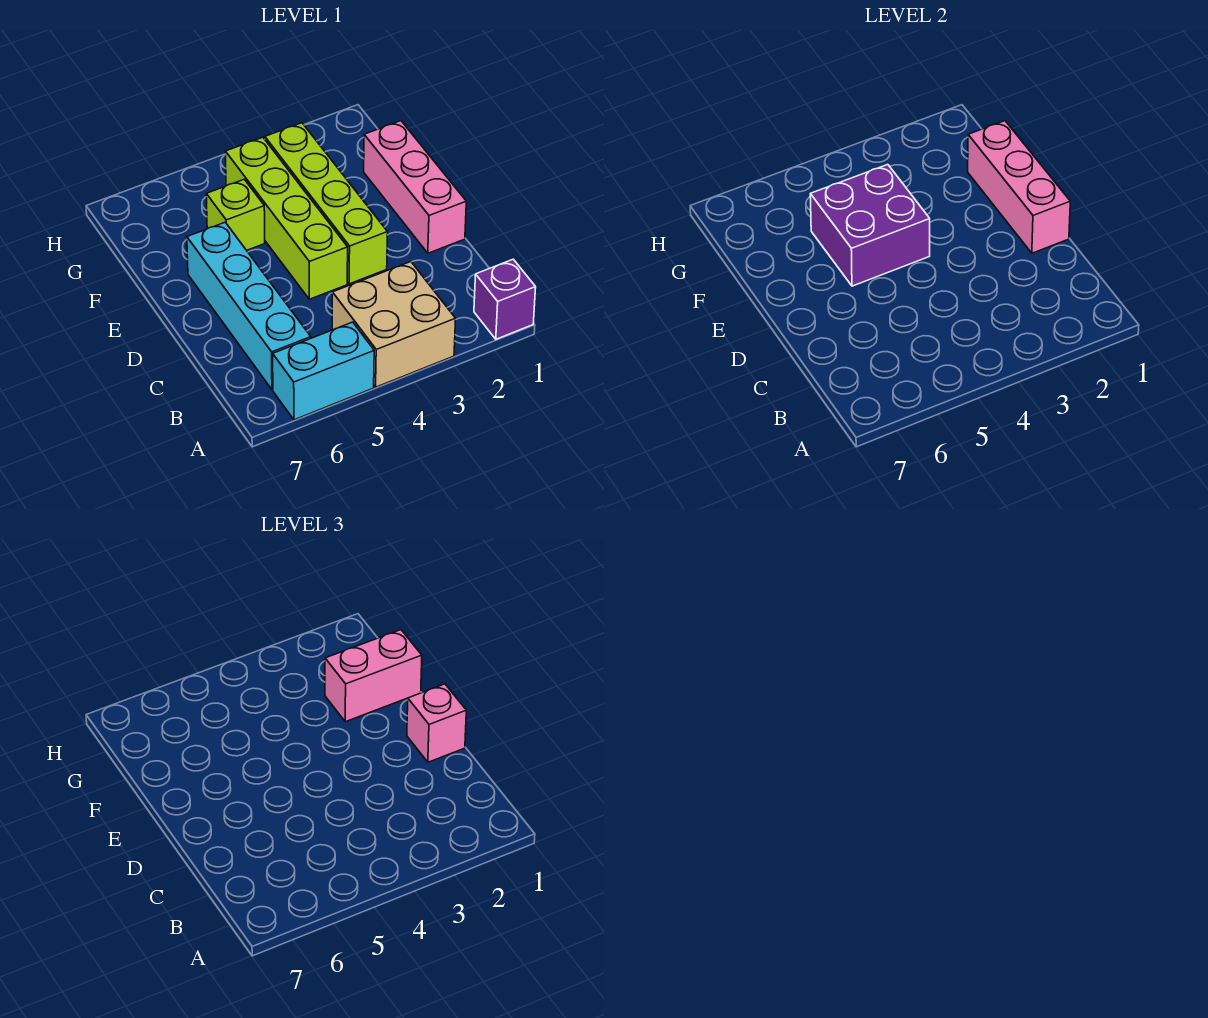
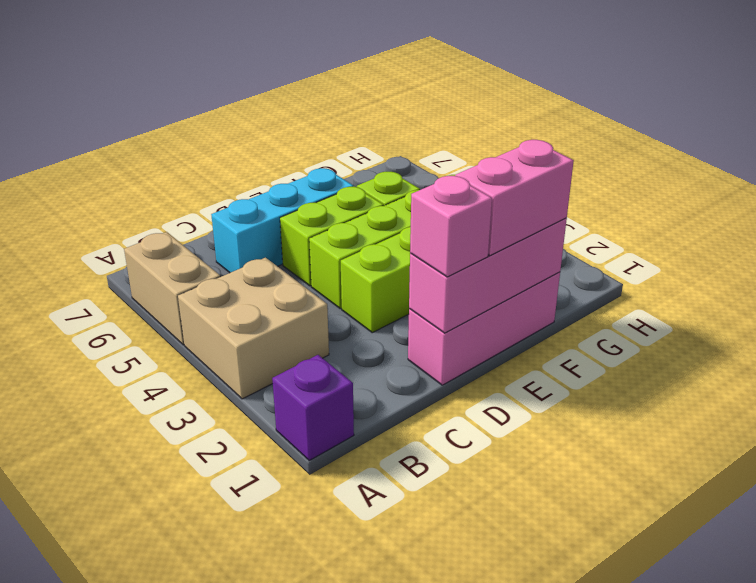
cyan 1x2 brick [273,322,374,420] -> tan 1x2 brick [124,232,220,345]
cyan 1x4 brick [187,222,311,390] -> cyan 1x3 brick [211,168,354,273]
none -> lime 1x2 brick [280,187,384,286]
purple 2x2 brick [810,165,930,286] -> none
pink 1x2 brick [325,630,422,722] -> pink 1x2 brick turned to [455,140,574,256]

